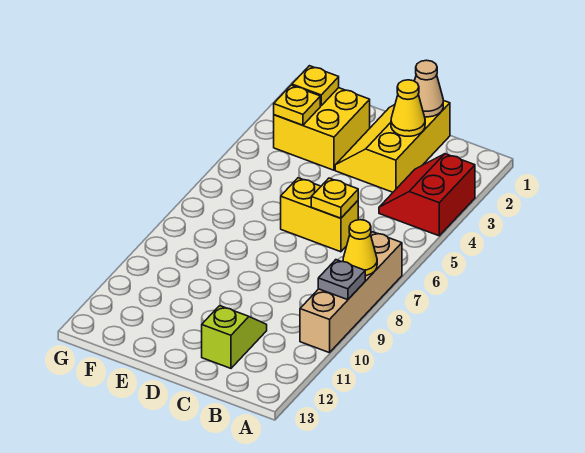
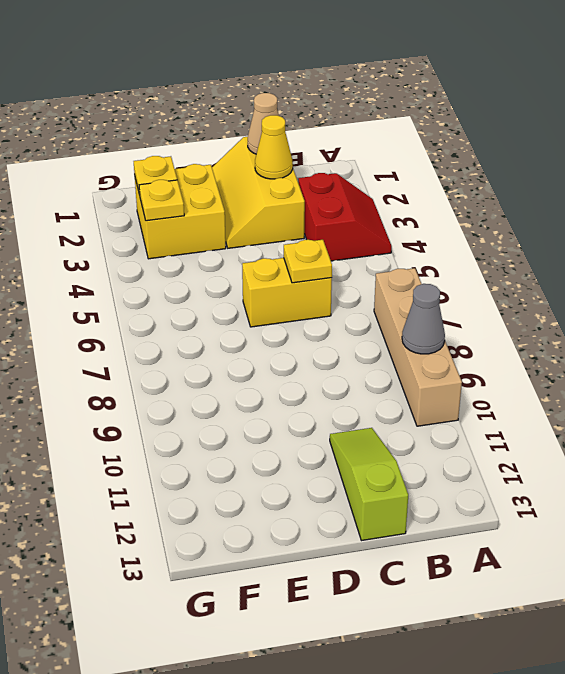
red 2x2 slope [379,154,475,236] -> red 2x2 slope turned to [298,173,392,261]
yellow 1x1 cone [343,220,377,276] -> none
grey 1x1 plate [318,260,365,300] -> grey 1x1 cone [402,284,445,354]
lime 1x2 slope [202,306,267,368] -> lime 1x3 slope [330,428,408,541]

